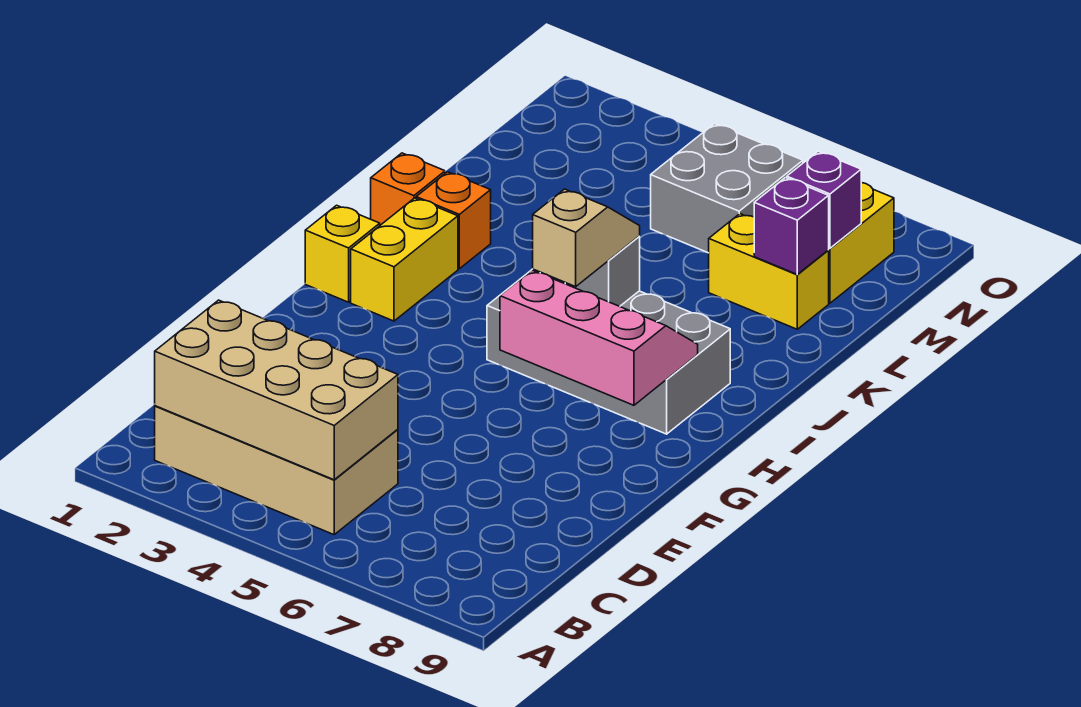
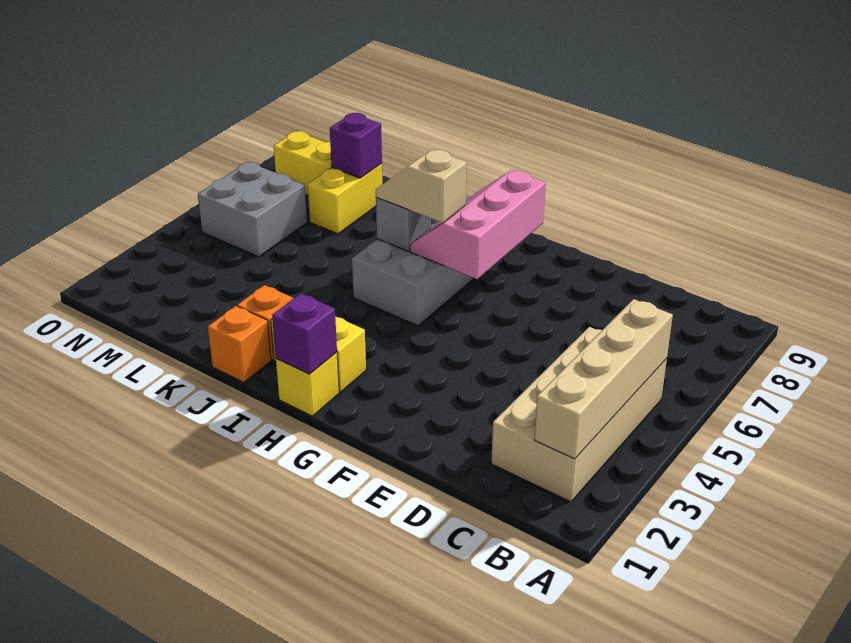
tan 2x4 brick [155,300,398,480] -> tan 1x4 brick [534,299,673,459]
purple 1x1 brick [787,152,861,248] -> purple 1x1 brick moved to [272,293,337,374]

